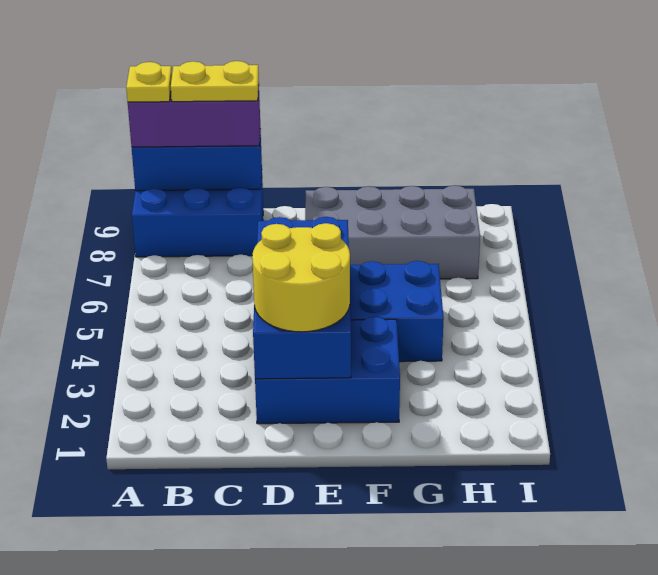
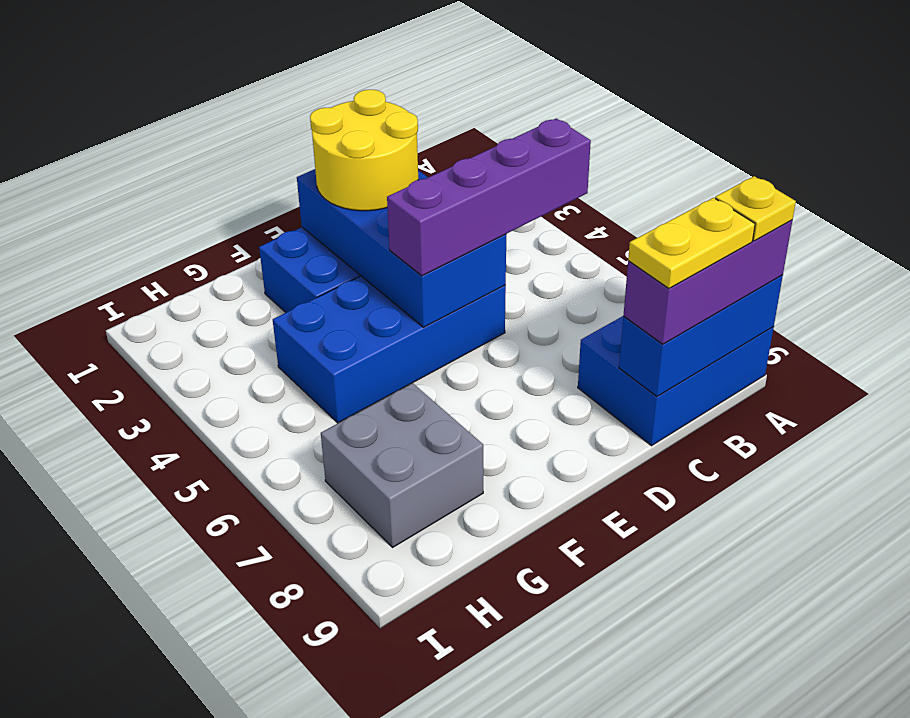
none -> purple 1x4 brick [387,118,591,276]
grey 2x4 brick [305,185,480,279] -> grey 2x2 brick [321,383,483,547]

